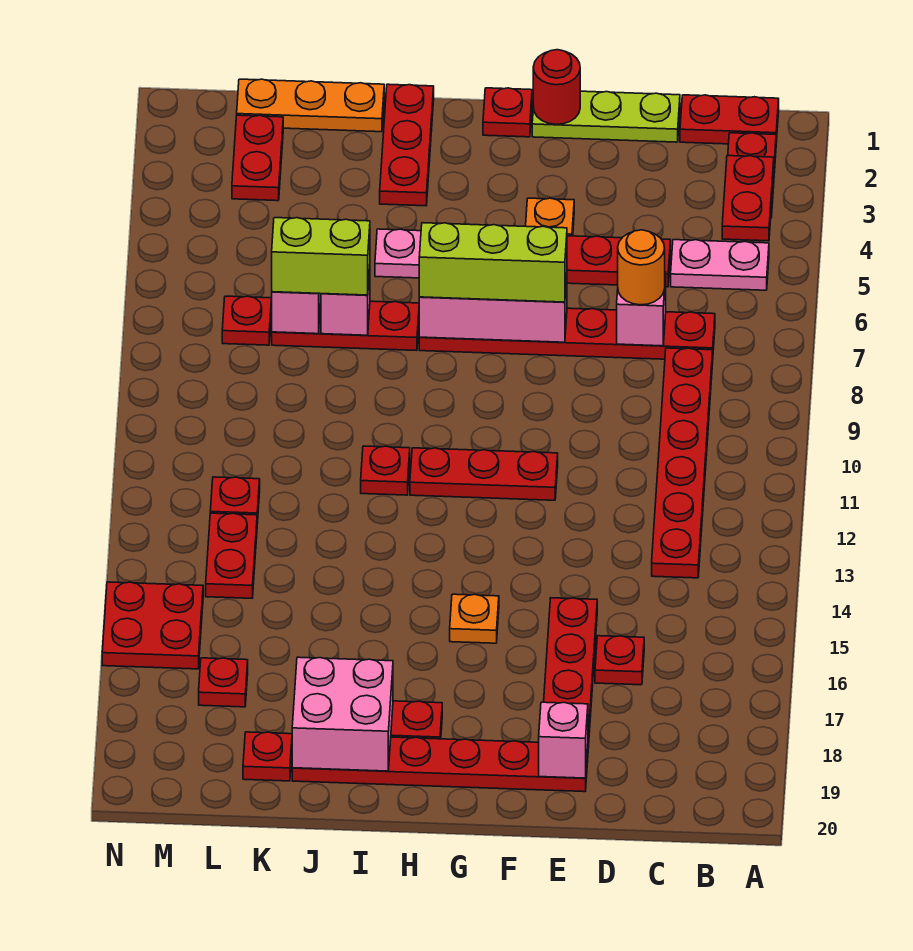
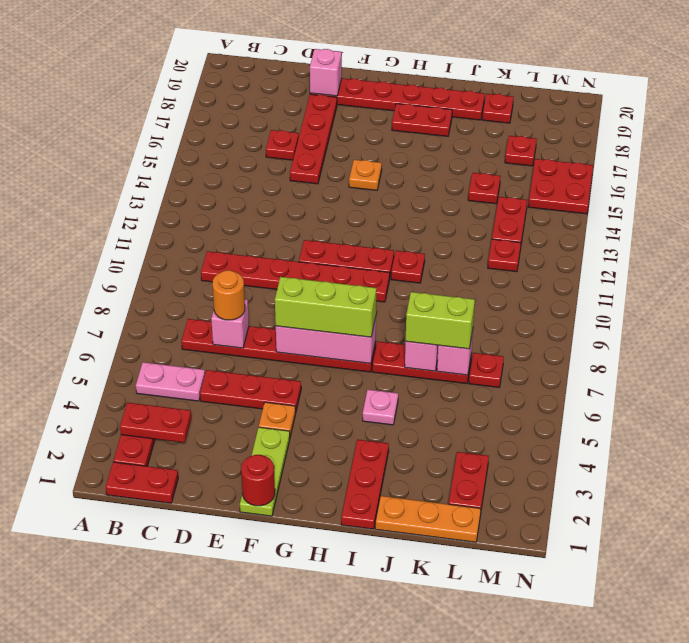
red 1x2 plate [722,156,774,241] -> red 1x2 plate turned to [120,402,191,443]
red 1x6 plate [652,348,713,578] -> red 1x6 plate turned to [201,251,390,302]
lime 1x3 plate [532,91,680,142] -> lime 1x3 plate turned to [240,427,290,516]
red 1x1 plate [483,88,532,137] -> red 1x1 plate moved to [468,173,501,204]
pink 2x2 brick [292,657,393,771] -> none

